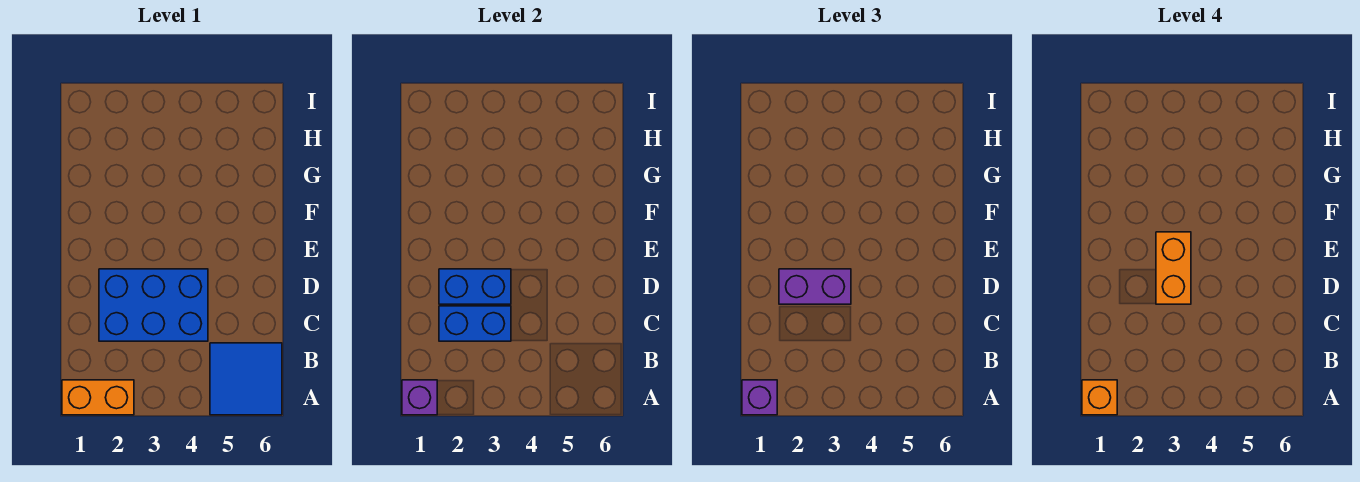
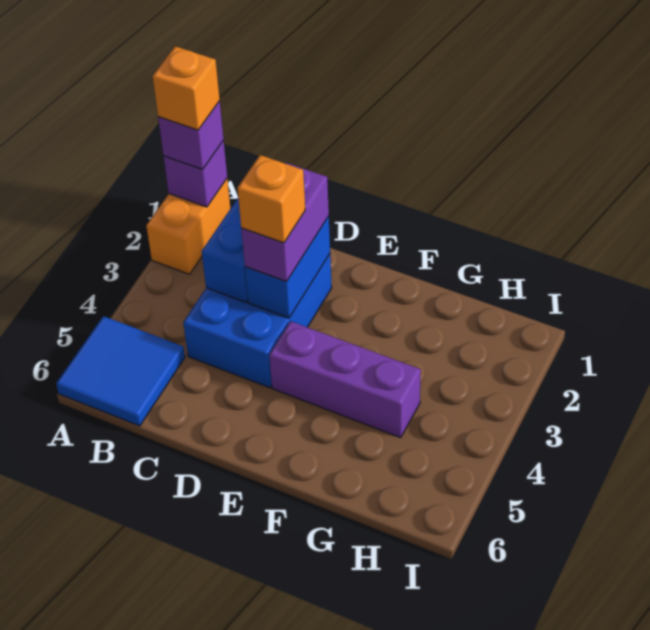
orange 1x2 brick [1156,232,1191,304] -> orange 1x1 brick [238,155,305,243]
none -> purple 1x3 brick [269,321,421,438]

